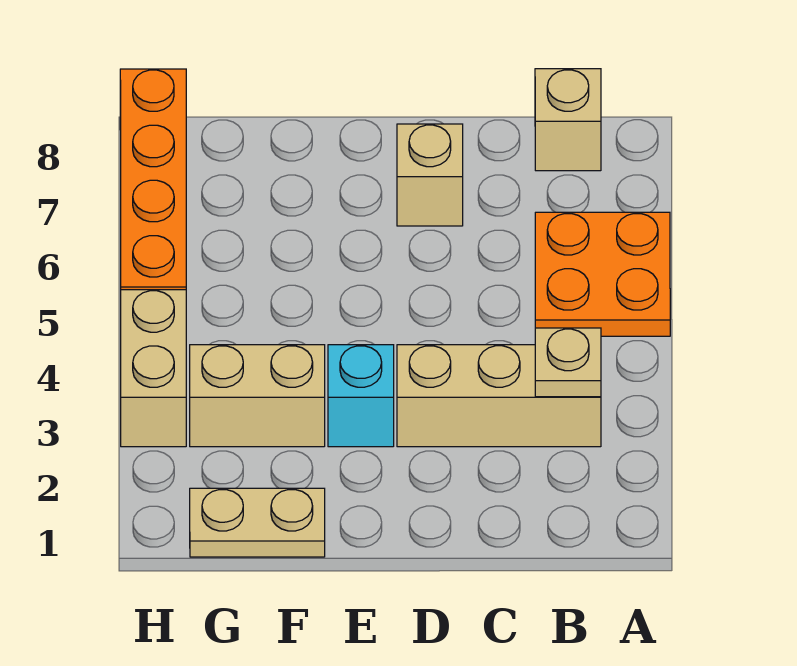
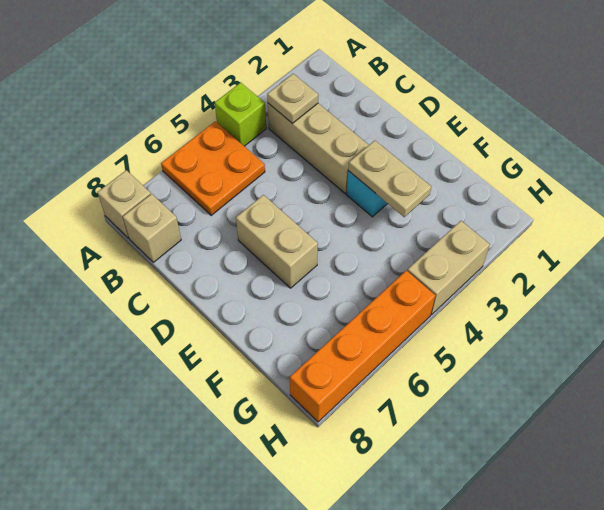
none -> lime 1x1 brick [215,83,266,146]
tan 1x1 brick [397,124,463,226] -> tan 1x1 brick moved to [98,170,151,238]
tan 1x2 plate [190,488,325,557] -> tan 1x2 plate moved to [348,141,431,217]
tan 1x2 brick [190,345,325,447] -> tan 1x2 brick moved to [236,195,318,288]

